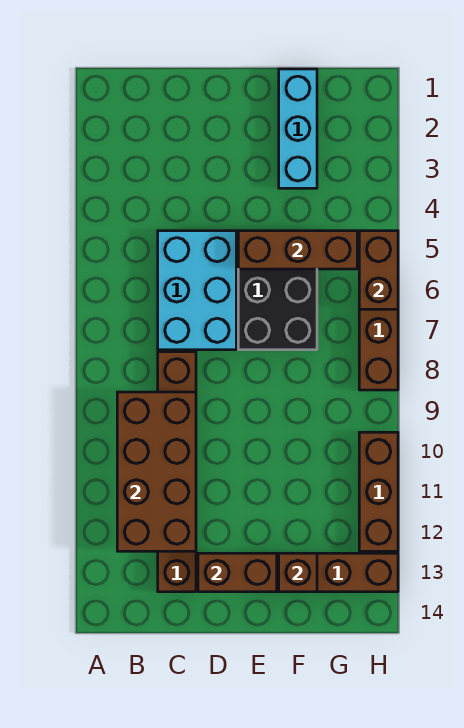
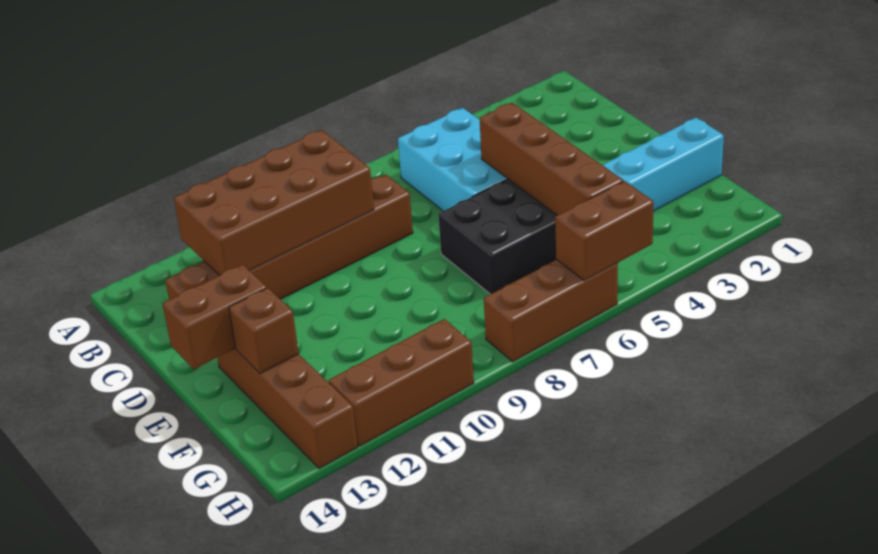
cyan 2x3 brick [158,231,236,350] -> cyan 2x3 brick turned to [398,108,507,211]
brown 1x2 brick [198,553,277,592] -> brown 1x2 brick turned to [162,264,267,369]
brown 1x3 brick [238,231,357,269] -> brown 1x4 brick [479,103,623,215]

